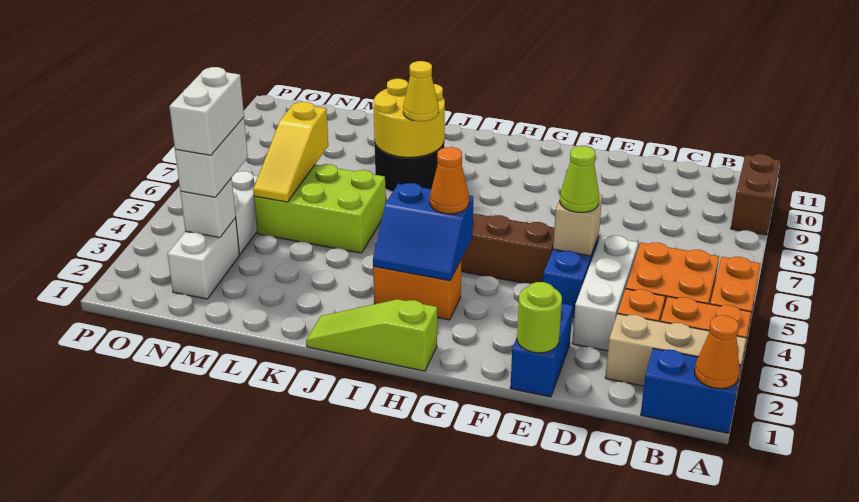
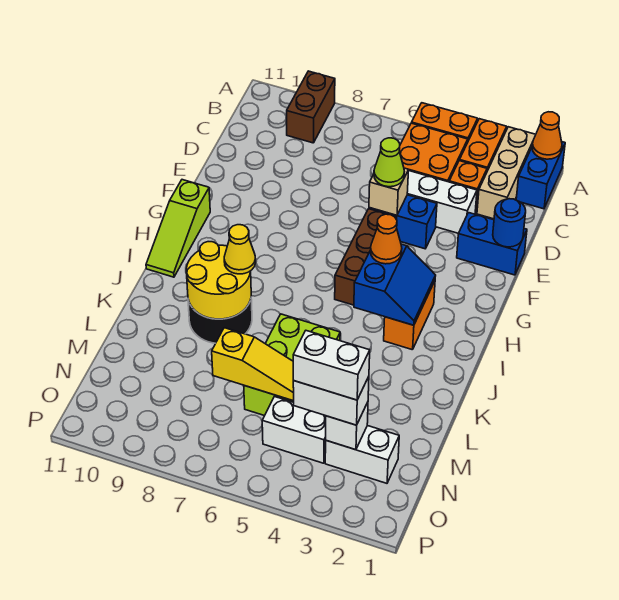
brown 1x2 brick [731,154,781,235] -> brown 1x2 brick turned to [287,71,335,143]
lime 1x1 round brick [517,282,562,353] -> blue 1x1 round brick [493,199,526,247]
lime 1x3 slope [306,299,437,371] -> lime 1x3 slope moved to [146,180,210,277]

